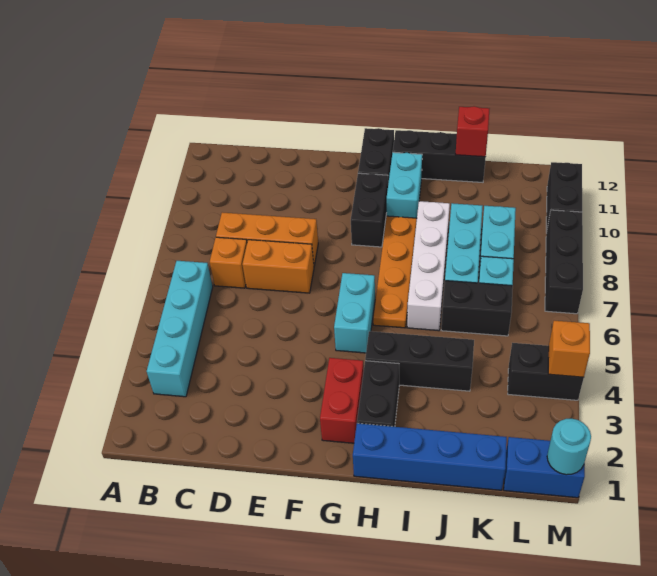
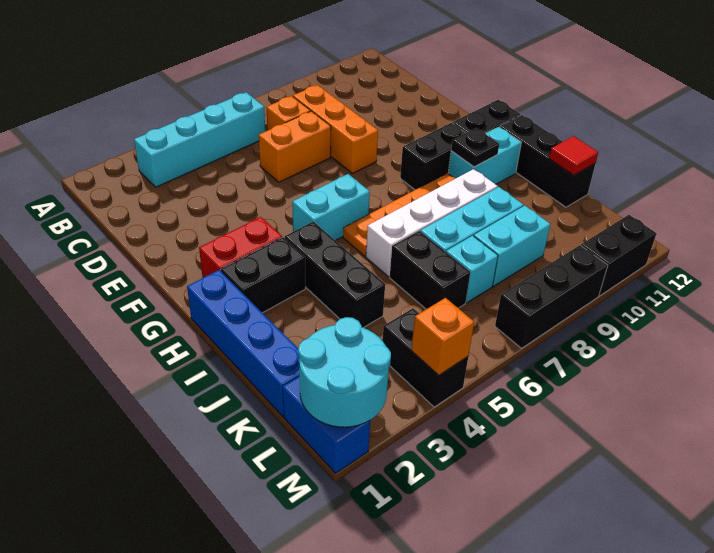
orange 1x2 brick [243,240,314,293] -> orange 1x2 brick turned to [259,111,331,182]
none -> black 1x1 plate [451,128,499,167]
red 1x1 brick [455,106,489,157] -> red 1x1 tile [549,136,598,175]
cyan 1x1 round brick [547,419,591,475] -> cyan 2x2 round brick [298,317,391,427]

